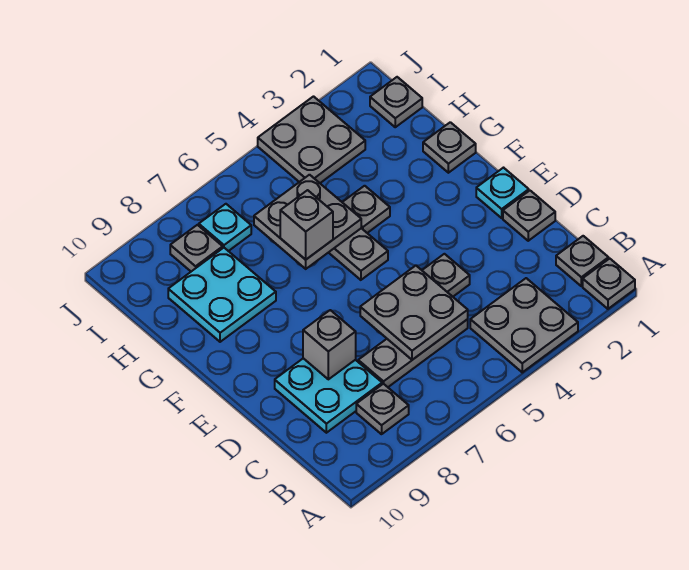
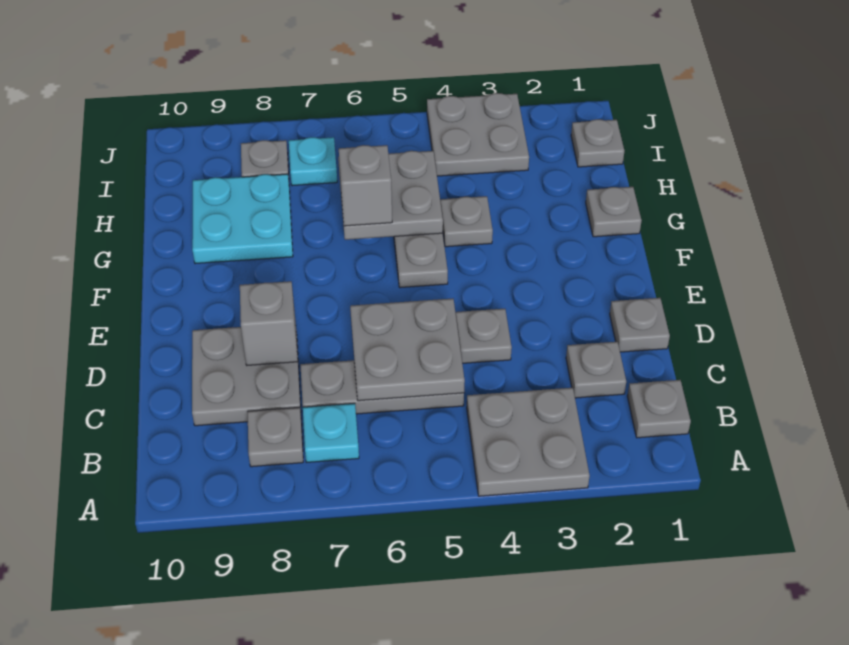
grey 1x1 plate [583,259,635,309] -> grey 1x1 plate moved to [566,342,626,398]
cyan 2x2 plate [275,358,382,433] -> grey 2x2 plate [192,327,301,426]
cyan 1x1 plate [476,168,529,218] -> cyan 1x1 plate moved to [303,403,359,462]

